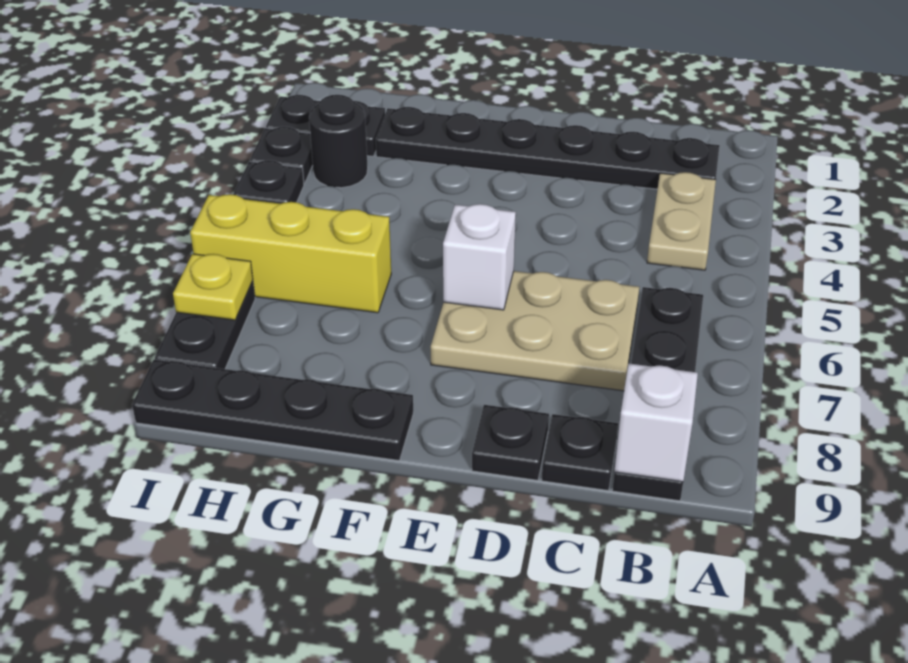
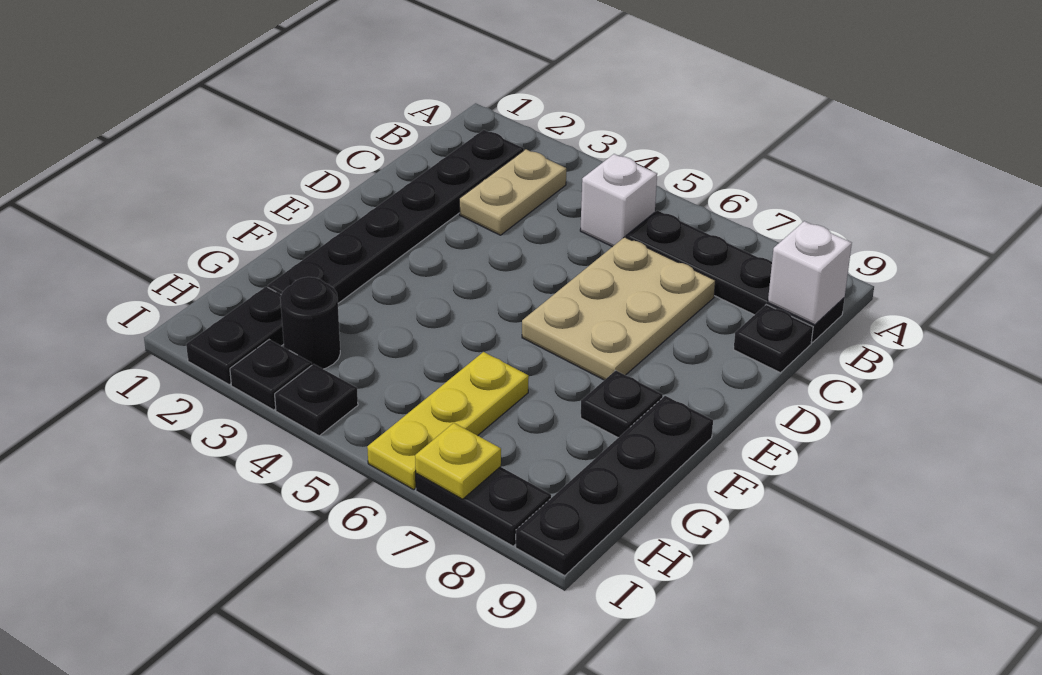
tan 1x2 plate [647,172,716,270] -> tan 1x2 plate turned to [459,149,566,235]
black 1x1 plate [472,405,549,480] -> black 1x1 plate moved to [581,370,663,438]
white 1x1 brick [443,204,516,310] -> white 1x1 brick moved to [580,154,657,247]
yellow 1x3 brick [190,194,391,313] -> yellow 1x3 plate [367,352,529,490]

